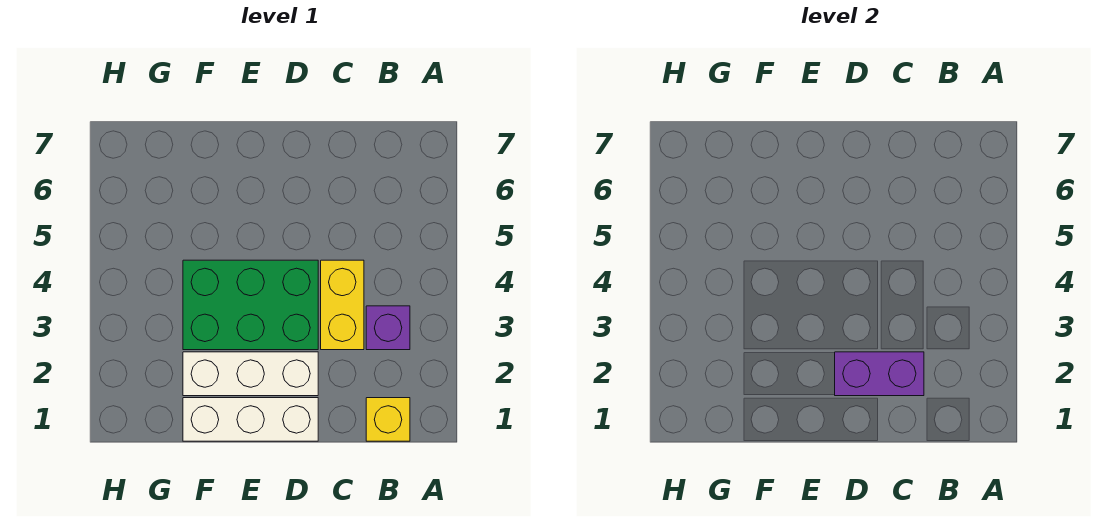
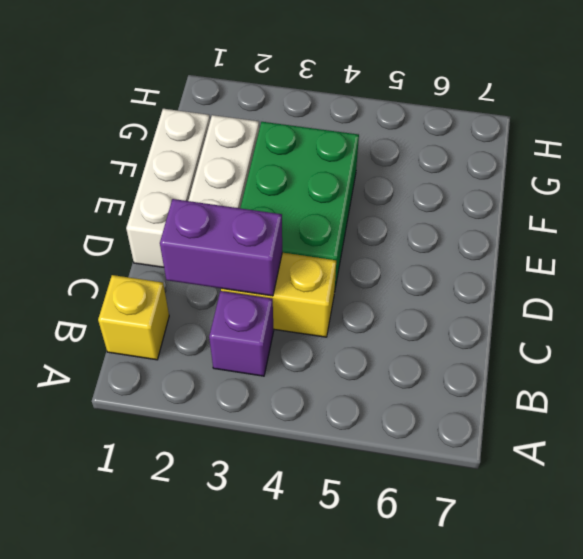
purple 1x2 brick [835,352,924,396] -> purple 1x2 brick turned to [160,199,282,296]

